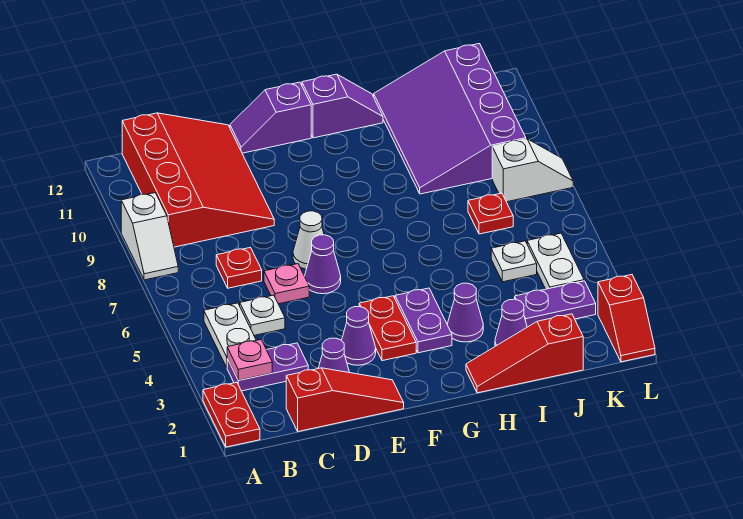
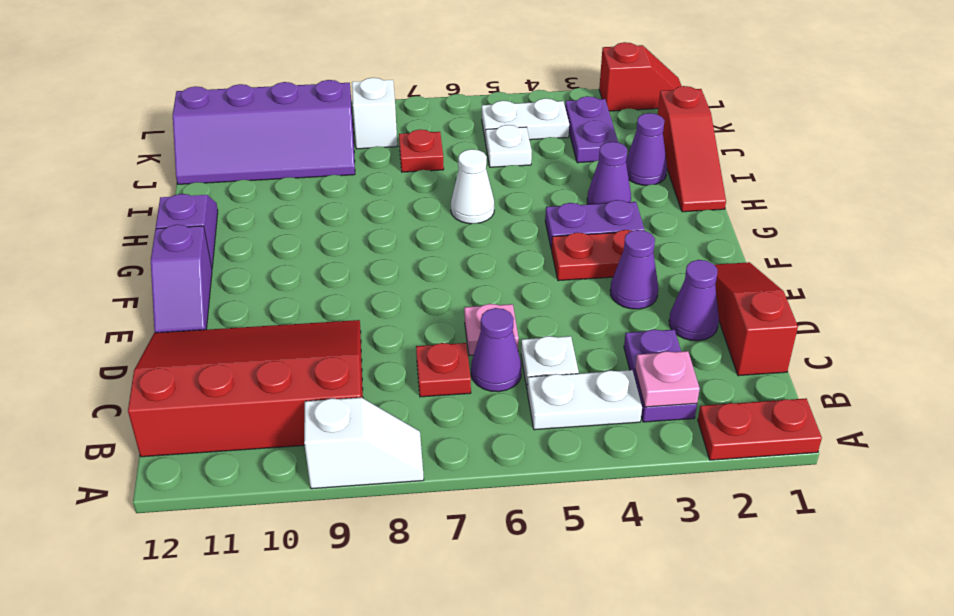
purple 1x1 cone [305,235,341,294] -> purple 1x1 cone moved to [471,308,522,392]
white 1x1 cone [293,211,324,269] -> white 1x1 cone moved to [451,149,494,224]
purple 3x4 slope [374,44,526,194] -> purple 2x4 slope [173,80,355,184]

